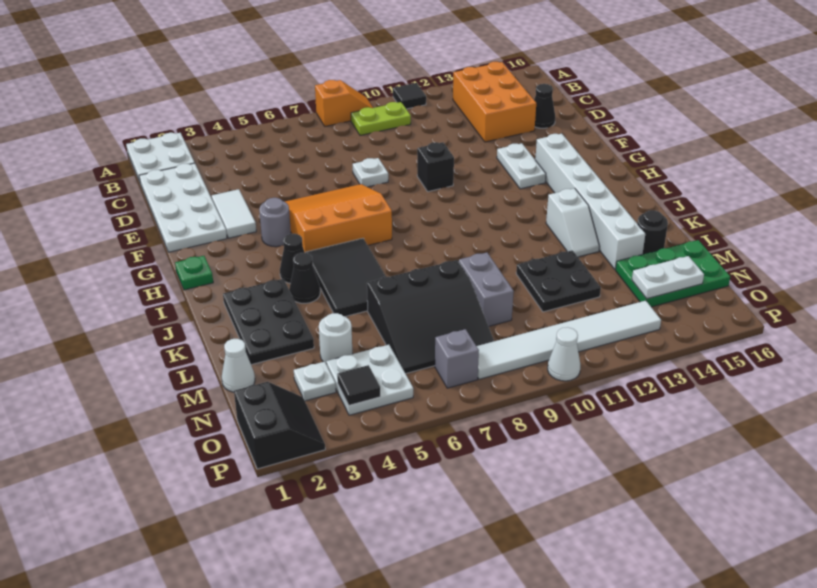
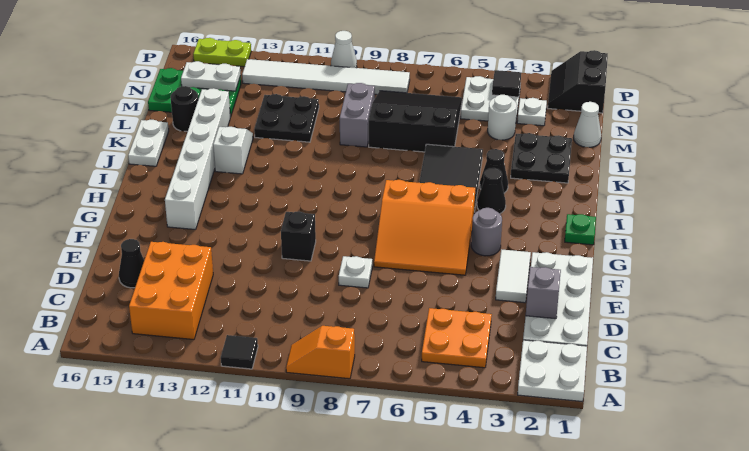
none -> orange 2x2 plate [422,308,492,368]
lime 1x2 plate [351,102,411,135] -> lime 1x2 plate moved to [193,38,251,67]
white 1x2 plate [497,143,546,189] -> white 1x2 plate moved to [128,120,169,166]
black 2x3 plate [223,279,314,365] -> black 2x2 plate [511,133,572,183]
grey 1x1 brick [435,329,479,388] -> grey 1x1 brick moved to [526,267,561,319]

